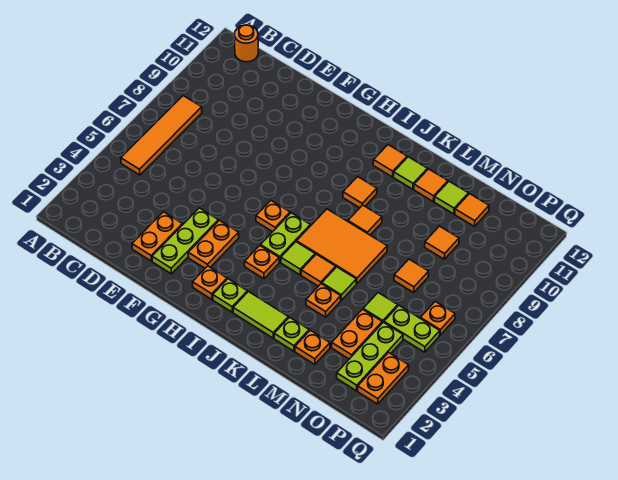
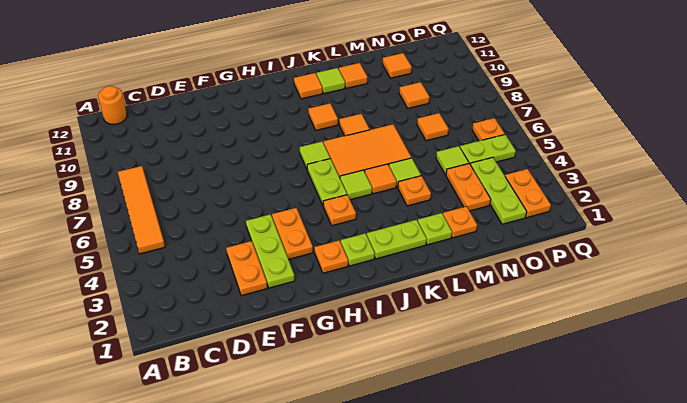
orange 1x1 plate [256,201,290,232] -> none
lime 1x2 tile [233,292,289,338] -> lime 1x2 plate [367,220,427,259]
lime 1x1 tile [434,181,468,214] -> lime 1x1 tile moved to [300,142,330,169]

